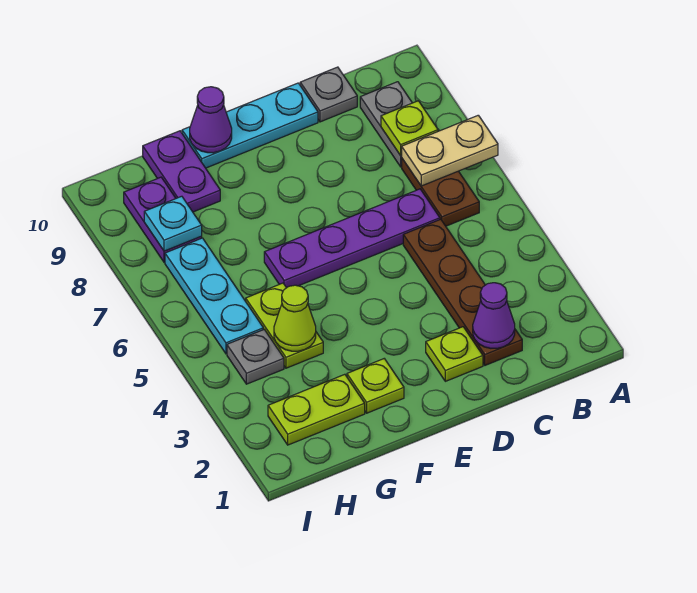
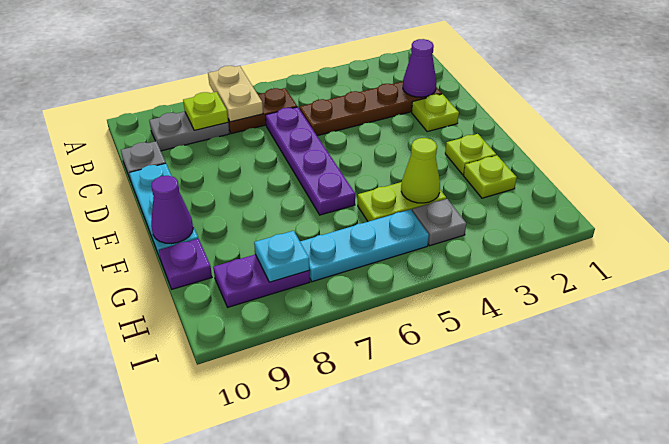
lime 1x2 plate [268,374,365,445] -> lime 1x1 plate [464,156,517,198]
purple 1x2 plate [143,131,220,212] -> purple 1x1 plate [159,239,212,289]

